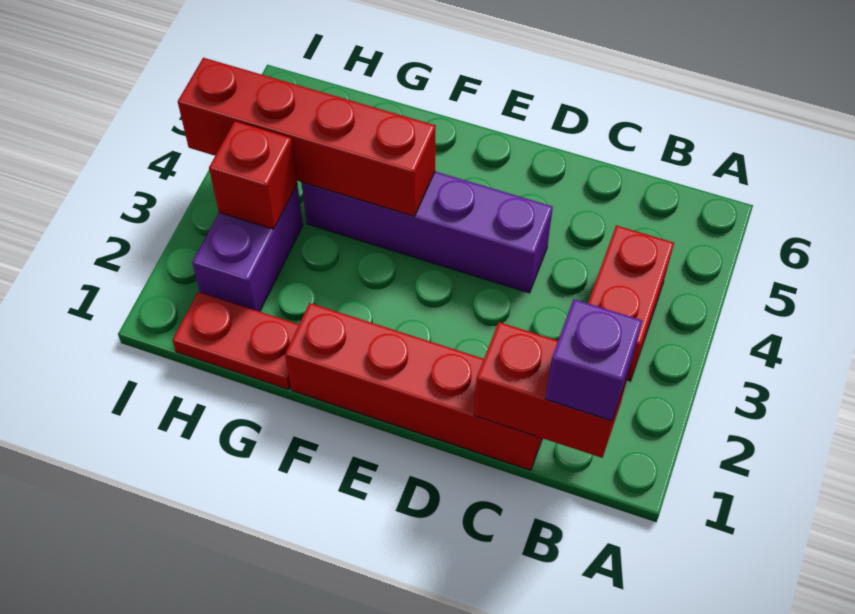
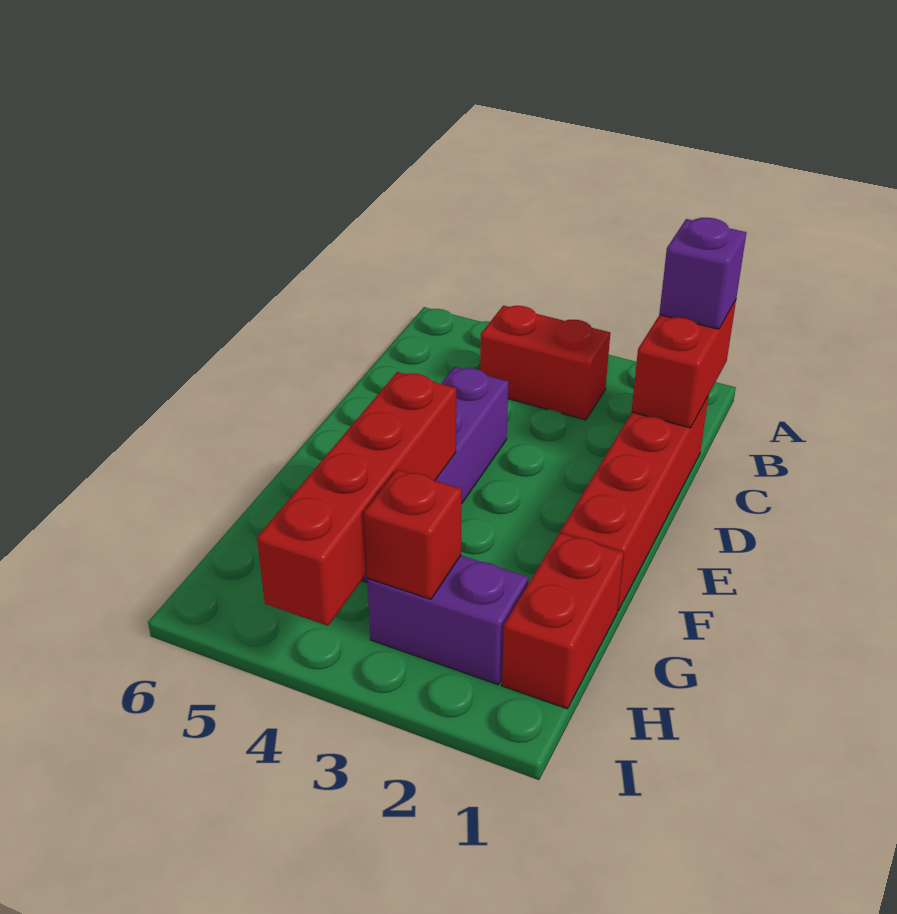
red 1x2 plate [172,292,299,389] -> red 1x2 brick [502,533,624,709]

